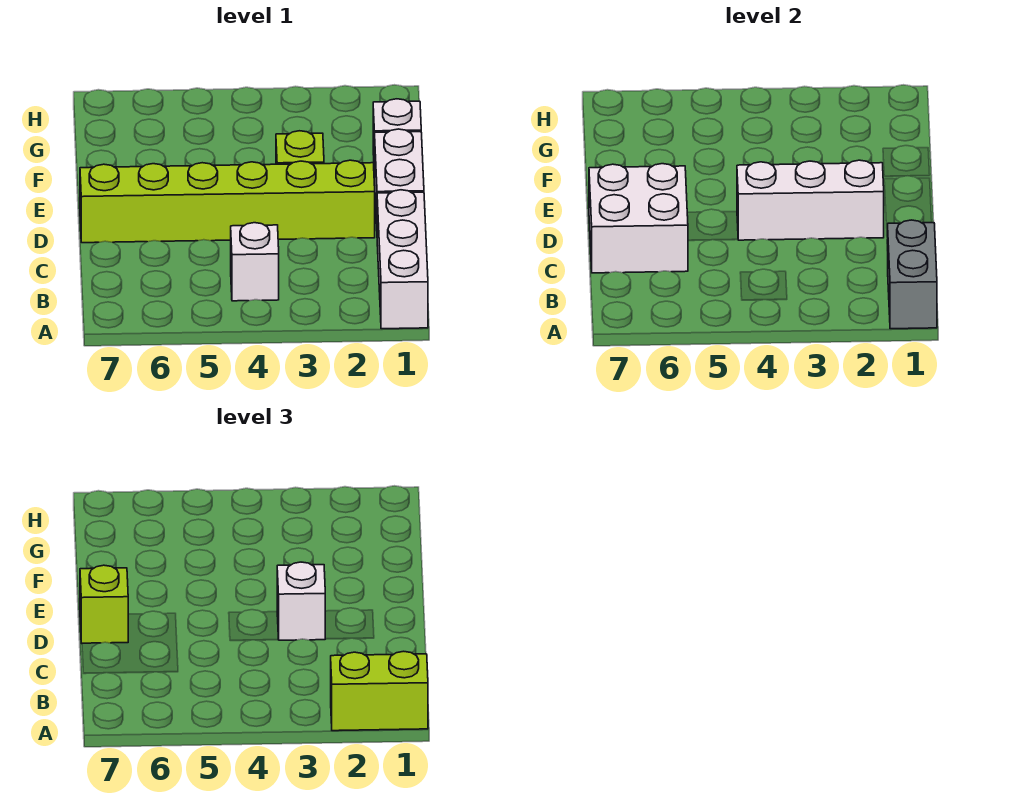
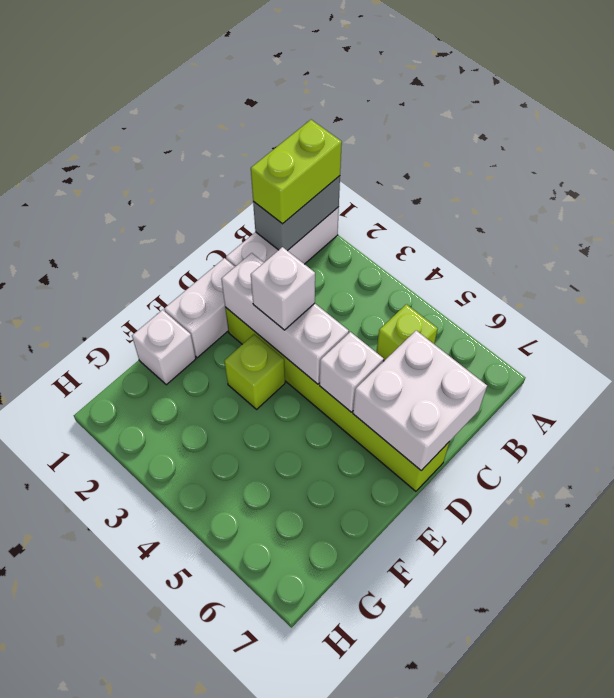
lime 1x2 brick [331,651,428,731] -> lime 1x2 brick turned to [251,120,342,224]
white 1x1 brick [231,223,279,301] -> white 1x1 brick moved to [320,332,384,412]
lime 1x1 brick [80,565,128,643] -> lime 1x1 brick moved to [376,304,438,361]

